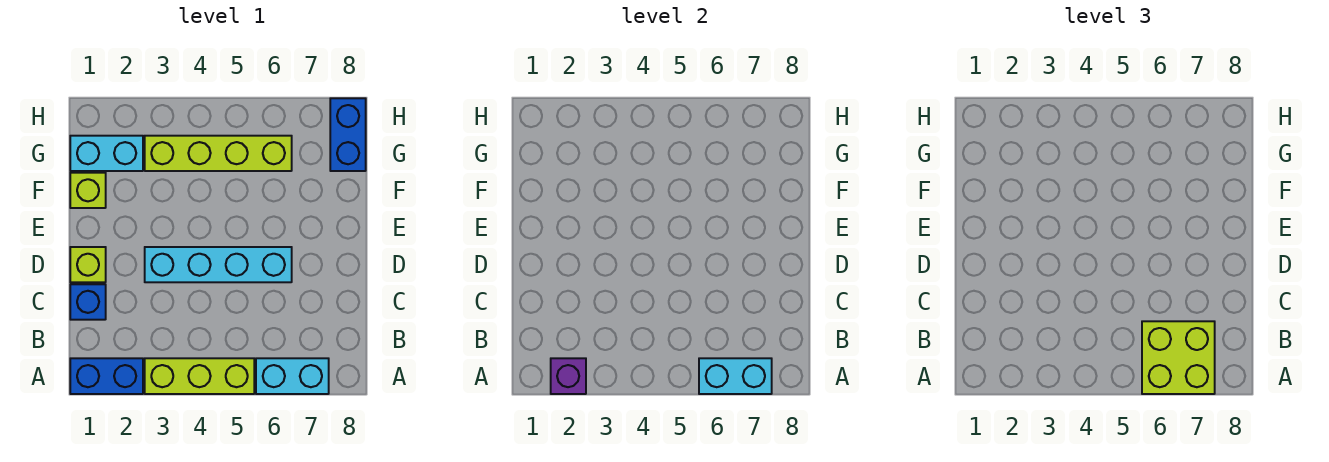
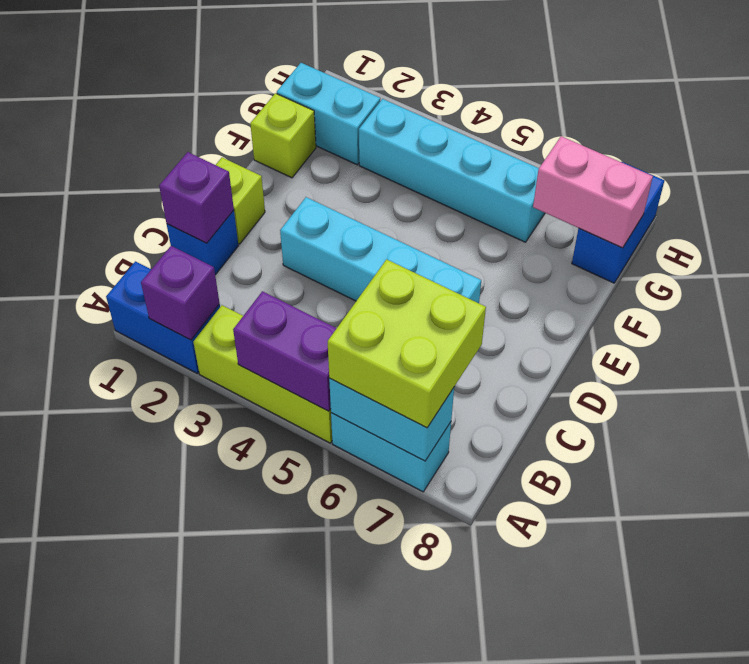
none -> purple 1x2 brick [233,291,337,411]
none -> purple 1x1 brick [159,152,234,243]
lime 1x4 brick [145,136,292,171] -> cyan 1x4 brick [359,99,545,242]
none -> pink 1x2 brick [533,136,653,248]

